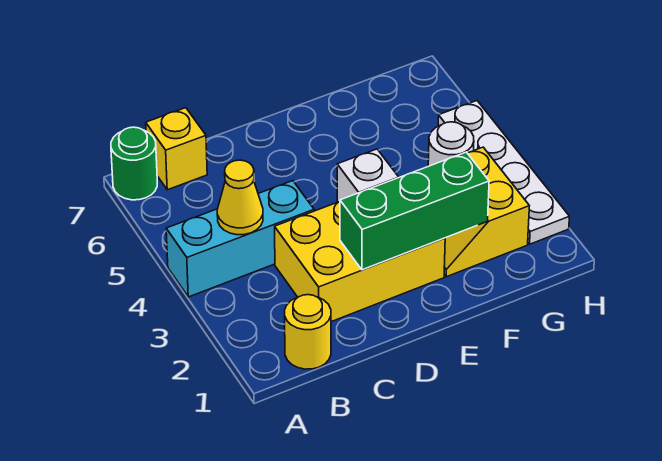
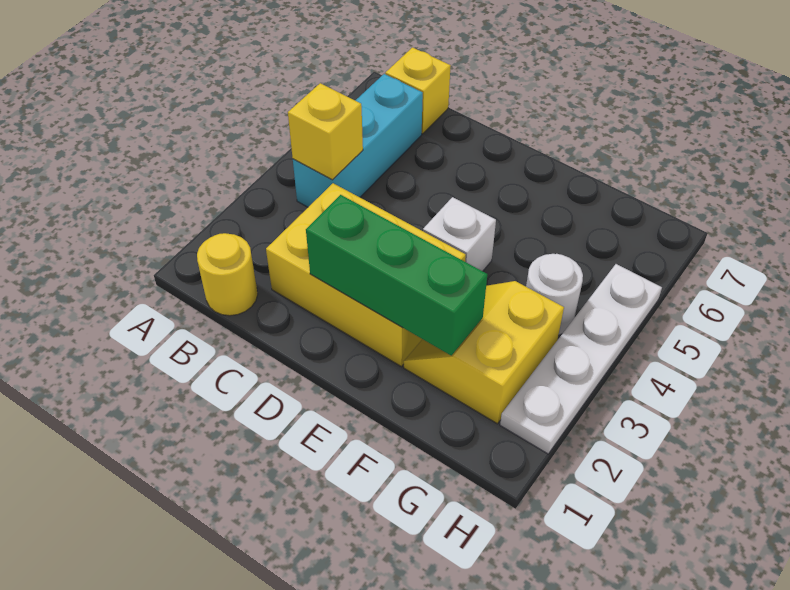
cyan 1x3 brick [166,181,314,297] -> cyan 1x3 brick turned to [293,74,423,207]
green 1x1 round brick [111,127,157,200] -> none
yellow 1x1 cone [217,160,263,235] -> yellow 1x1 brick [288,83,363,180]

